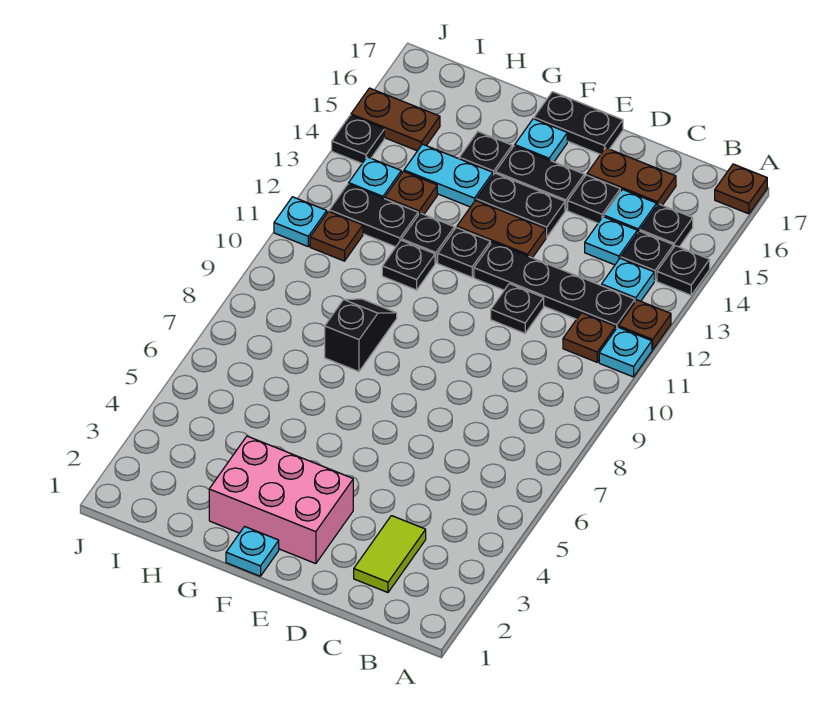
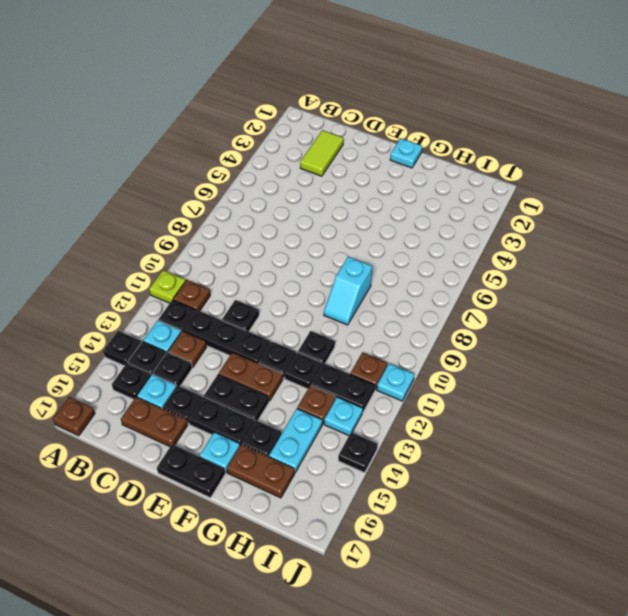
cyan 1x1 plate [599,327,652,377] -> lime 1x1 plate [149,270,186,303]
brown 1x1 plate [618,300,671,350] -> brown 1x1 plate moved to [168,331,207,367]
cyan 1x1 plate [585,217,637,265] -> black 1x1 plate [153,352,192,386]
pink 2x3 brick [209,436,353,564] -> none
black 1x2 slope [325,299,397,372] -> cyan 1x2 slope [324,257,372,325]
cyan 1x2 plate [404,144,493,207] -> cyan 1x2 plate turned to [269,409,322,472]
brown 1x2 plate [351,88,440,151] -> brown 1x2 plate moved to [227,444,295,498]

